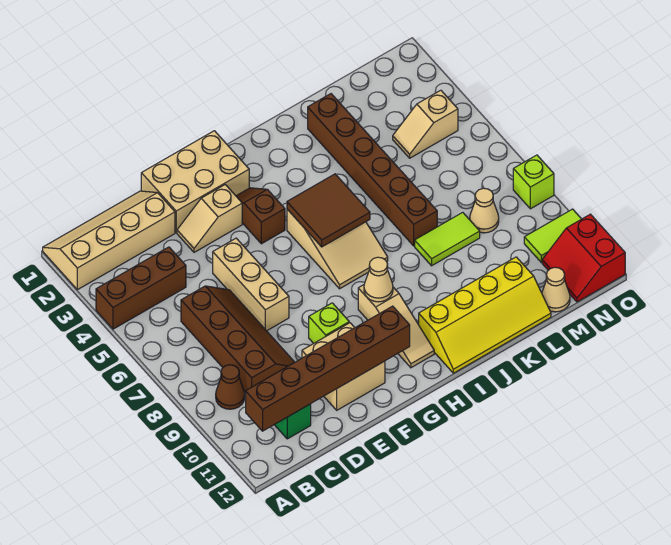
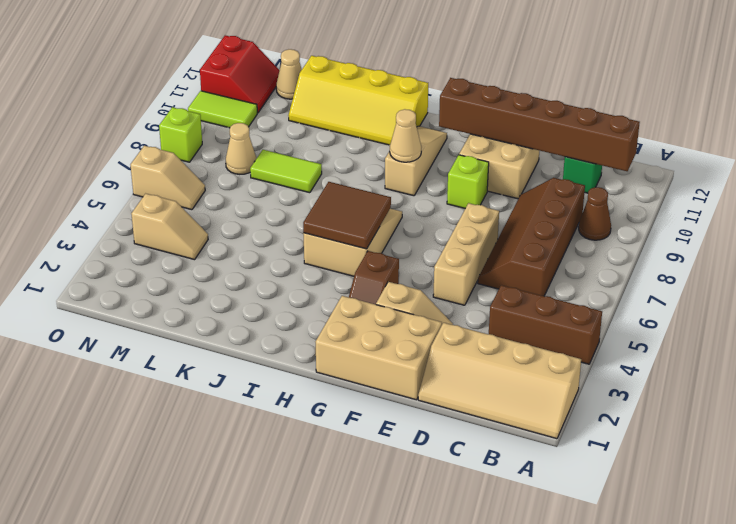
yellow 2x4 slope [419,257,551,373] -> yellow 2x4 slope turned to [288,56,428,145]
brown 1x6 brick [308,94,437,246] -> none
none -> tan 1x2 slope [130,146,205,210]

